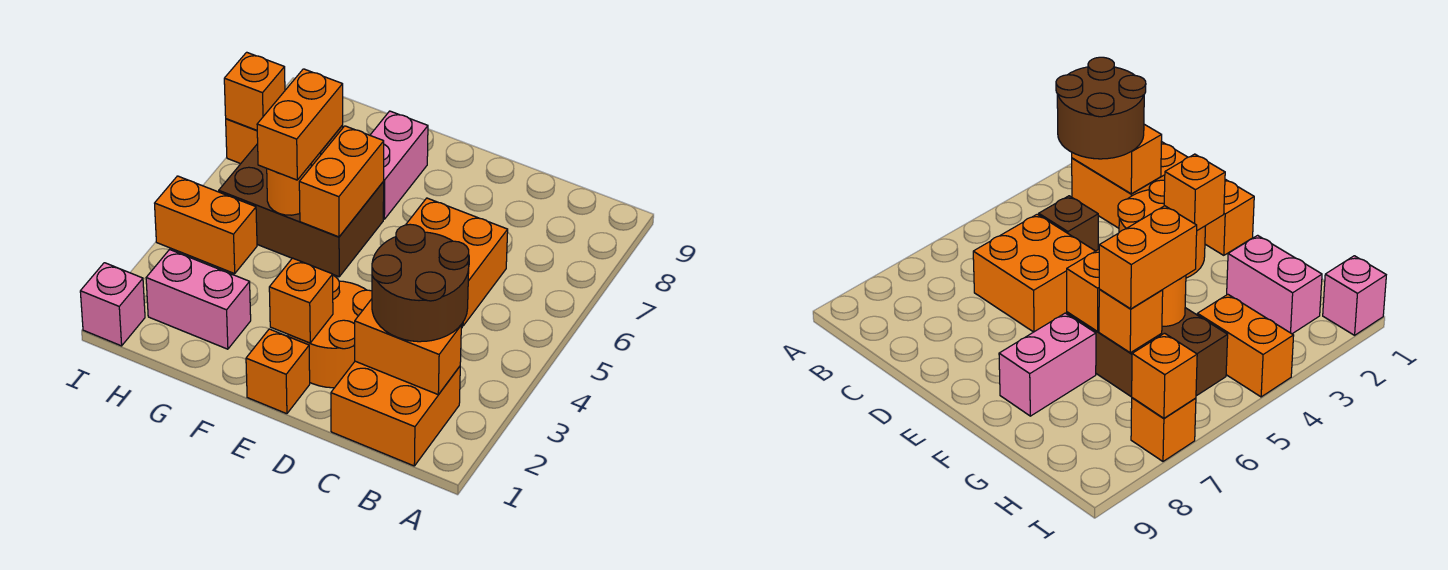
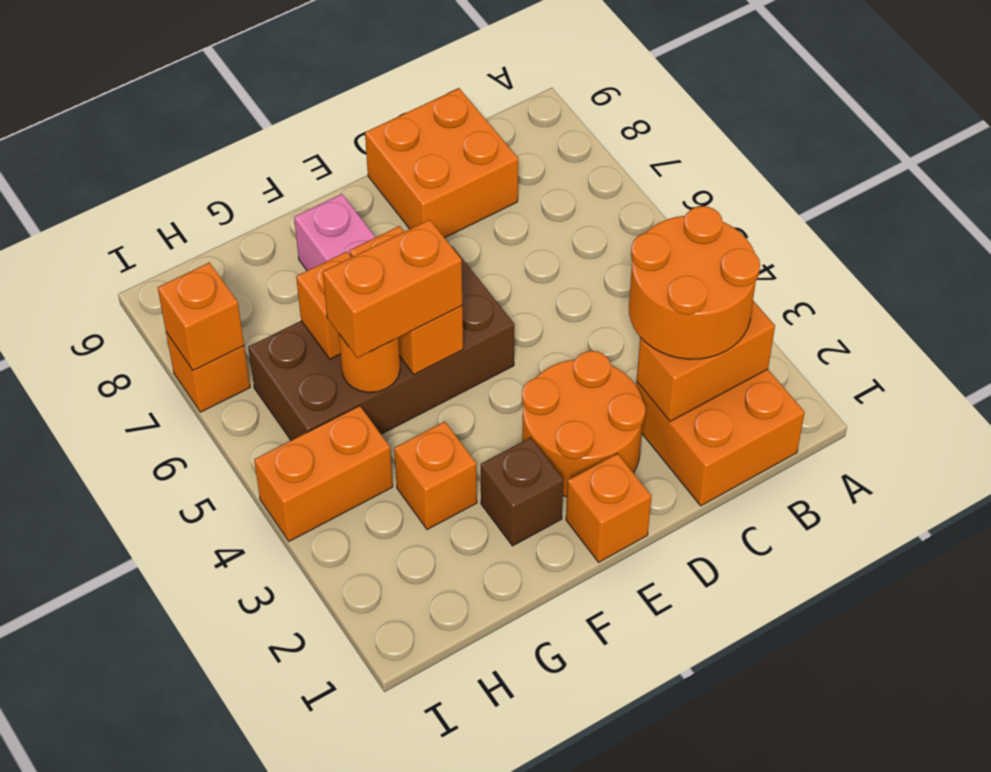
brown 2x2 round brick [372,224,469,342] -> orange 2x2 round brick [629,206,760,359]
brown 1x1 brick [1039,196,1098,251] -> brown 1x1 brick moved to [481,437,563,546]
orange 2x2 brick [406,198,508,326] -> orange 2x2 brick moved to [365,88,518,238]
orange 1x1 brick [269,258,333,343] -> orange 1x1 brick moved to [394,422,477,530]
brown 2x3 brick [219,144,384,277] -> brown 2x4 brick [248,246,514,440]
pink 1x2 brick [146,250,251,349] -> none
orange 1x2 brick [257,69,343,180] -> orange 1x2 brick turned to [323,220,462,358]
pink 1x1 brick [80,263,145,346] -> none

